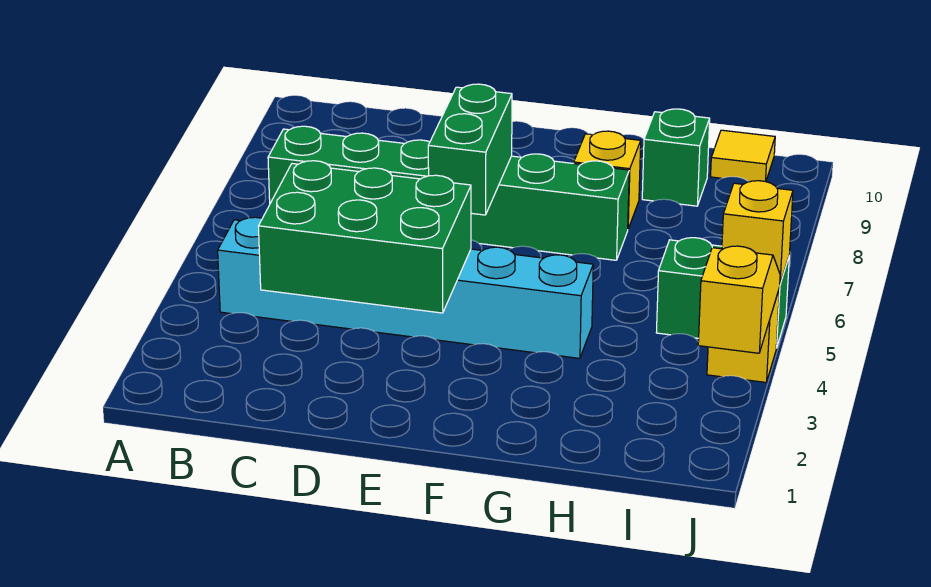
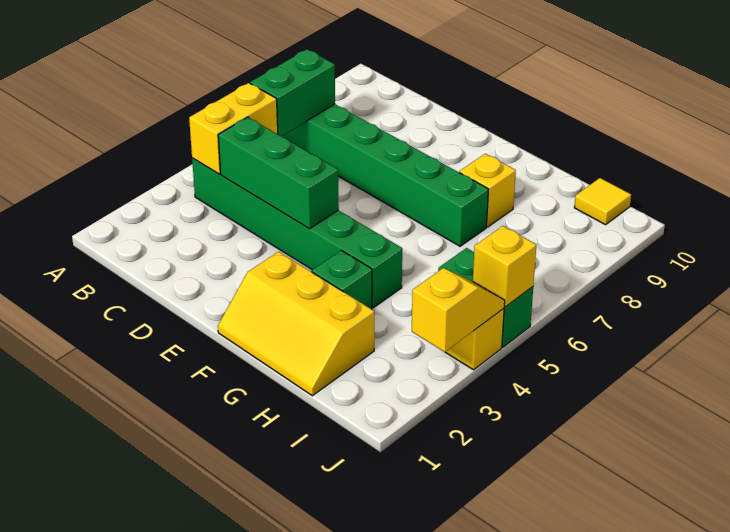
cyan 1x6 brick [218,217,593,358] -> green 1x6 brick [192,158,402,308]
none -> yellow 1x2 brick [189,83,278,174]
green 2x3 brick [259,161,471,313] -> green 1x3 brick [218,117,339,229]
green 1x2 brick [428,84,512,215] -> green 1x2 brick moved to [250,49,335,136]
none -> yellow 2x3 slope [218,252,374,396]
green 1x1 brick [642,109,710,206] -> green 1x1 brick moved to [312,250,372,309]

